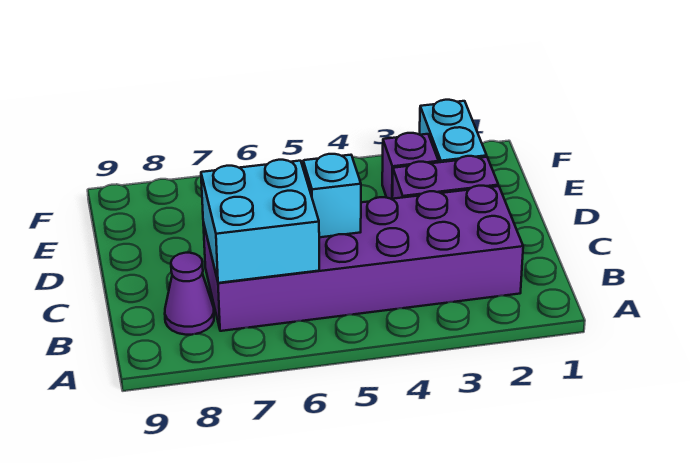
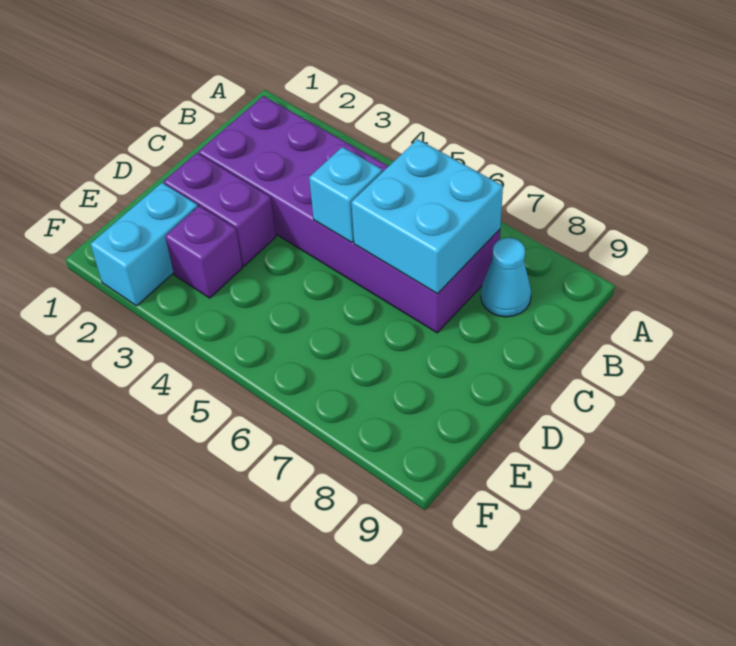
purple 1x1 cone [165,253,214,335] -> cyan 1x1 cone [481,238,531,317]

